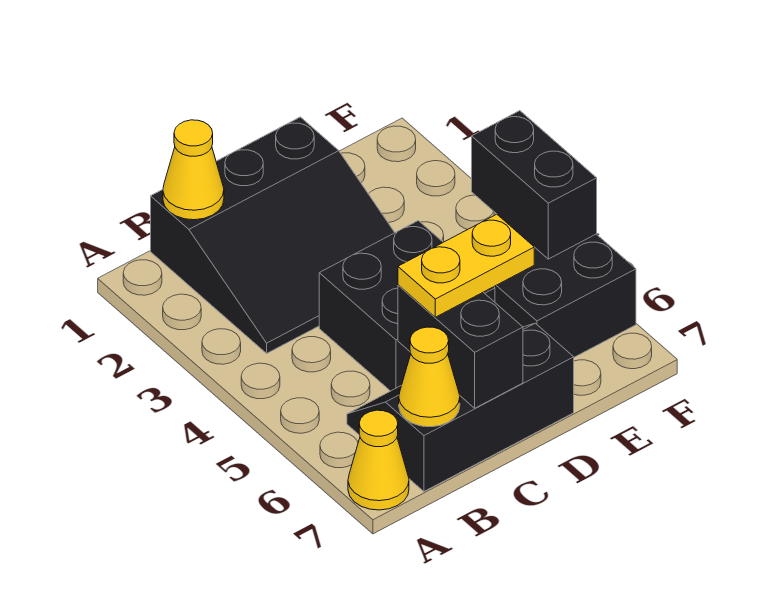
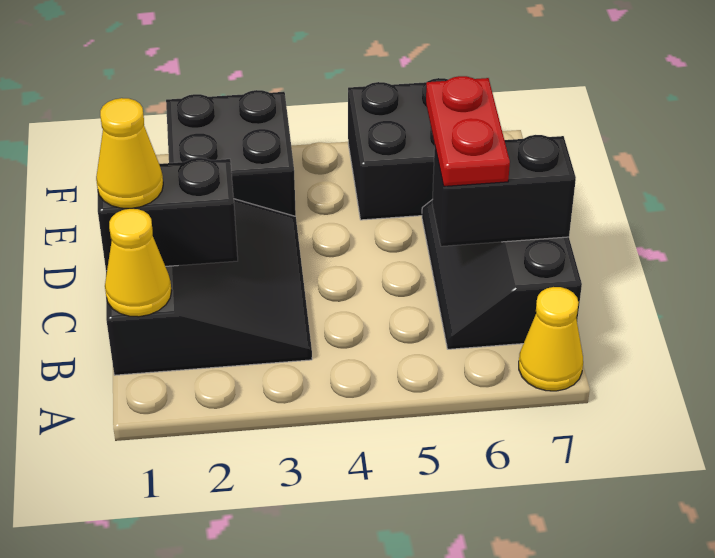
yellow 1x1 cone [399,327,460,427] -> yellow 1x1 cone moved to [96,98,163,208]
black 2x2 brick [319,221,495,391] -> black 2x2 brick moved to [166,90,296,216]
yellow 1x2 plate [398,214,534,317] -> red 1x2 plate [426,76,510,186]
black 1x2 brick [472,111,597,259] -> black 1x2 brick moved to [98,158,238,271]

